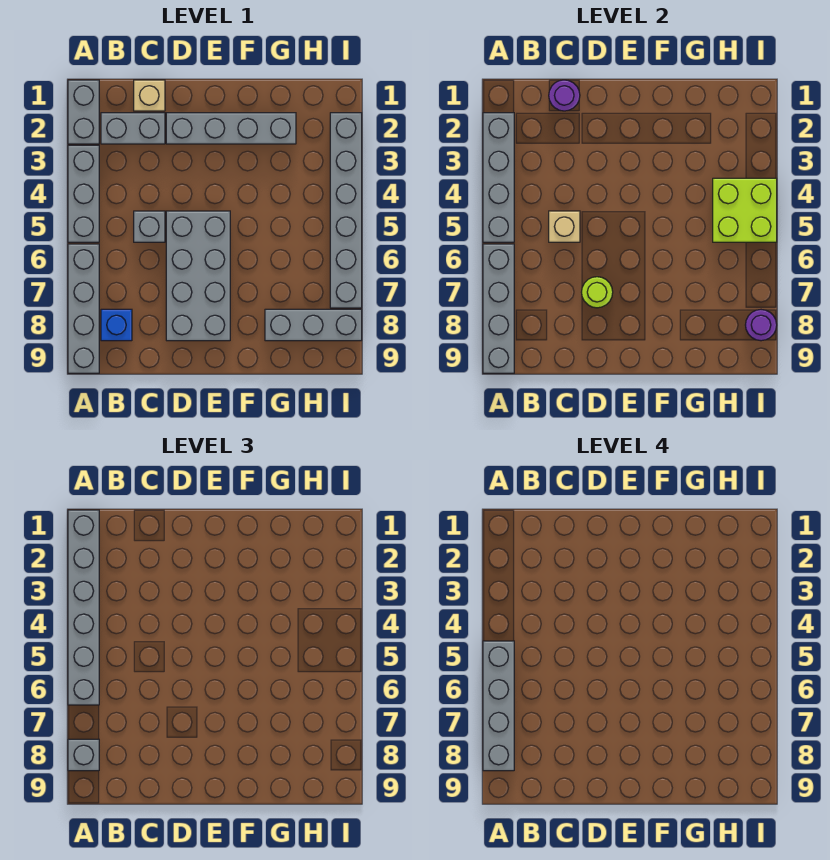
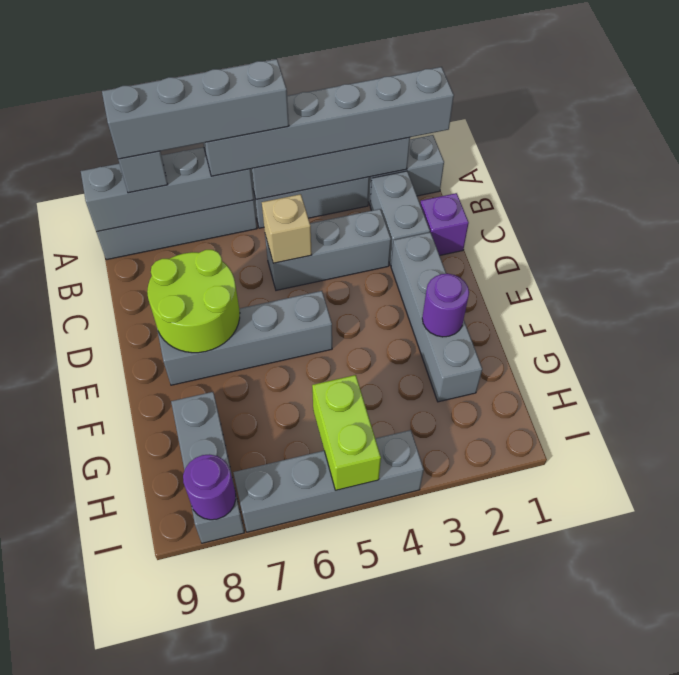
blue 1x1 brick [101,309,132,341] -> none
tan 1x1 brick [134,80,165,111] -> purple 1x1 brick [420,193,469,255]
purple 1x1 round brick [549,80,580,111] -> purple 1x1 round brick moved to [422,274,469,337]
grey 1x1 brick [134,211,165,242] -> grey 1x3 brick [265,209,391,290]
grey 2x4 brick [166,211,230,341] -> grey 1x4 brick [157,291,332,385]
lime 1x1 round brick [582,277,613,308] -> lime 2x2 round brick [147,250,240,353]
lime 2x2 brick [713,178,777,242] -> lime 1x2 brick [312,375,381,490]
grey 1x6 brick [330,113,362,308] -> grey 1x4 brick [233,430,424,532]

